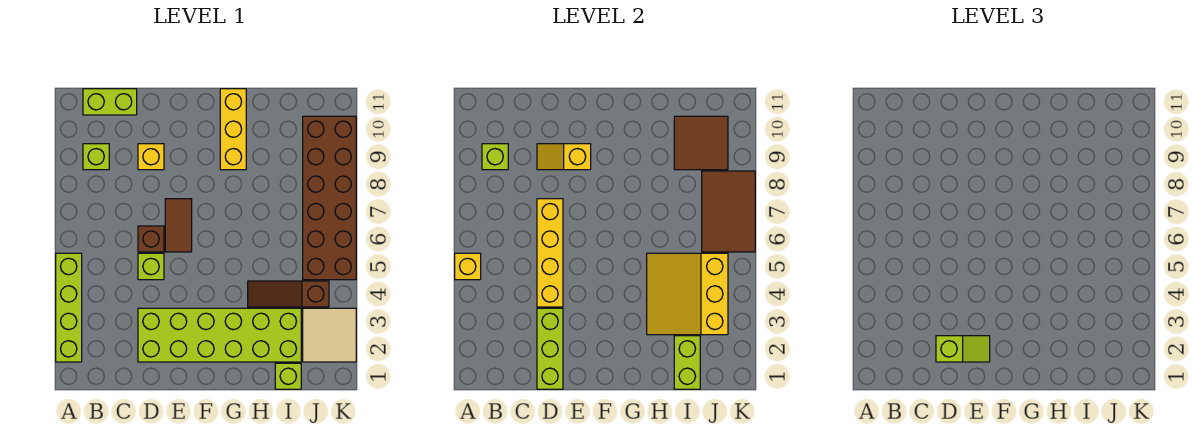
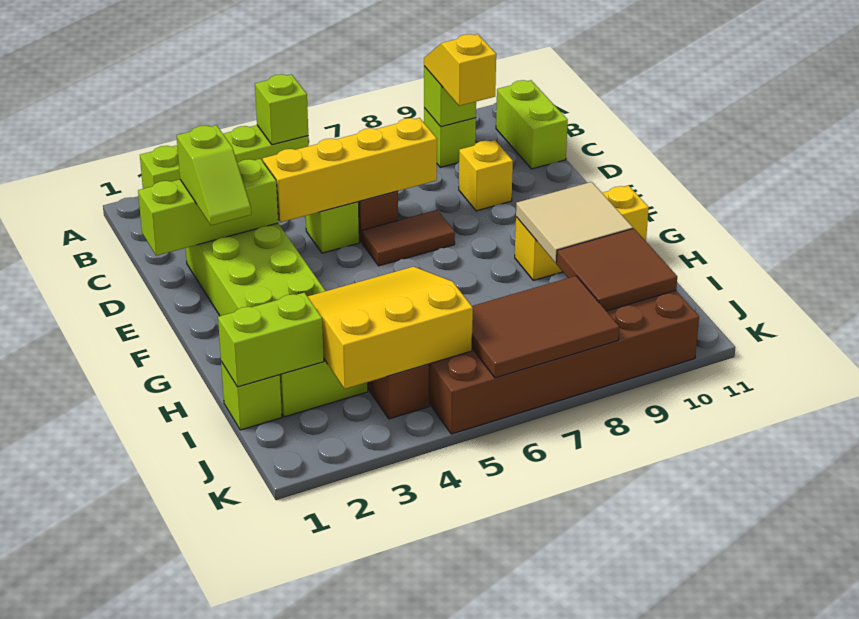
yellow 1x1 brick [455,253,481,280] -> lime 1x1 brick [255,74,308,145]
yellow 1x2 slope [537,144,591,170] -> yellow 1x2 slope moved to [424,34,496,106]
tan 2x2 tile [303,308,356,362] -> tan 2x2 tile moved to [516,182,633,263]

